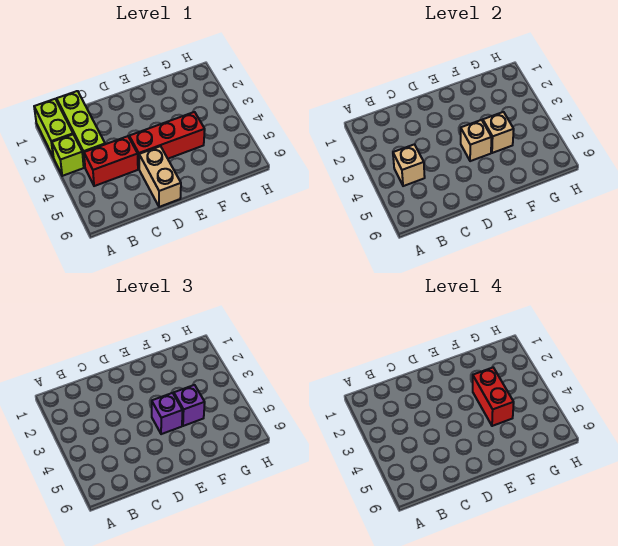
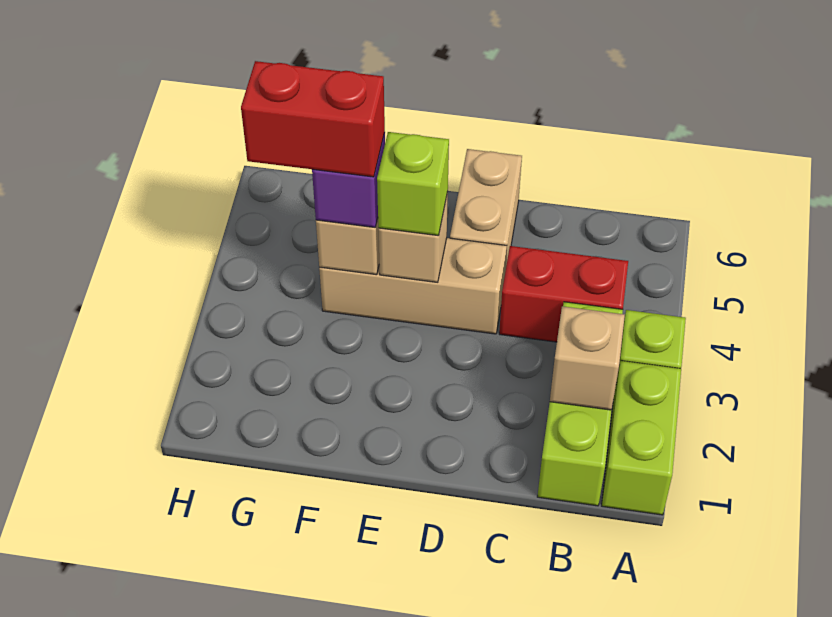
tan 1x1 brick [393,144,425,186] -> tan 1x1 brick moved to [550,306,625,410]
red 1x3 brick [129,112,205,169] -> tan 1x3 brick [319,238,507,334]
purple 1x1 brick [152,393,183,434] -> lime 1x1 brick [377,132,449,236]
red 1x2 brick [473,368,514,426] -> red 1x2 brick turned to [241,61,385,177]

